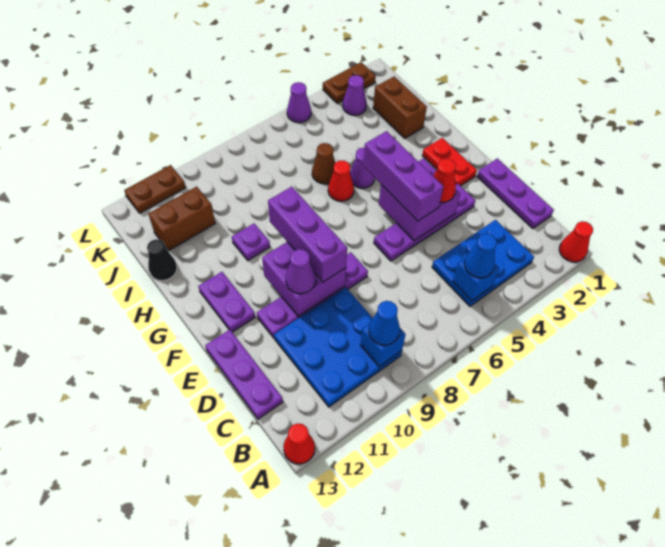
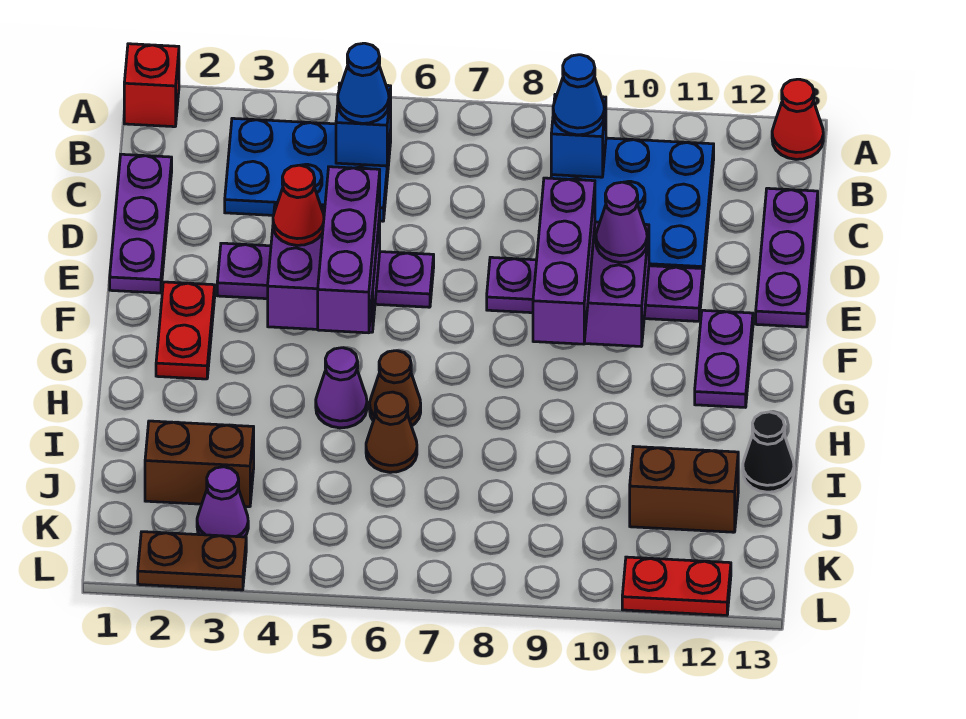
red 1x1 cone [559,221,593,262] -> red 1x1 brick [124,44,179,127]
red 1x1 cone [328,160,354,201] -> brown 1x1 cone [370,351,421,426]
purple 1x1 plate [232,224,270,261] -> none
brown 1x2 brick [373,77,427,138] -> brown 1x2 brick turned to [145,421,254,507]
purple 1x1 cone [287,82,311,123] -> none
brown 1x2 plate [124,165,186,213] -> red 1x2 plate [622,557,731,615]

